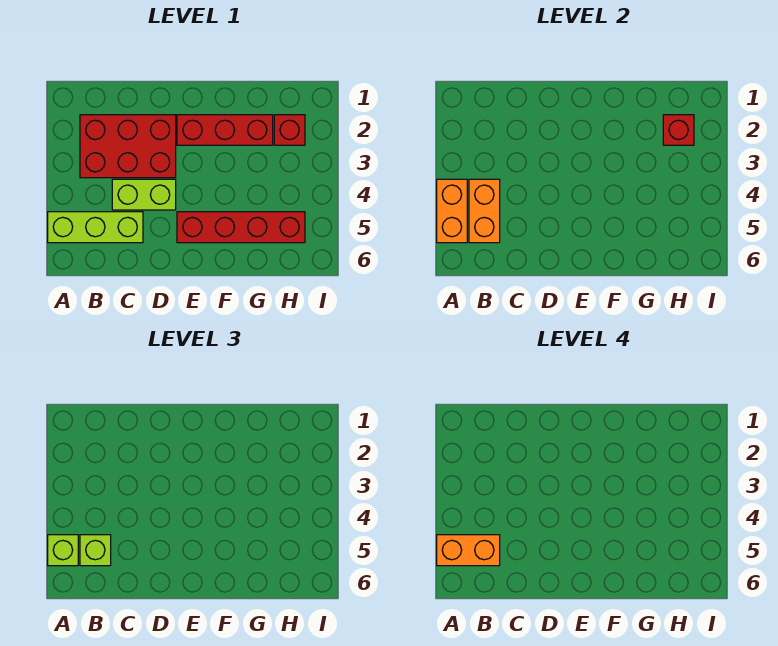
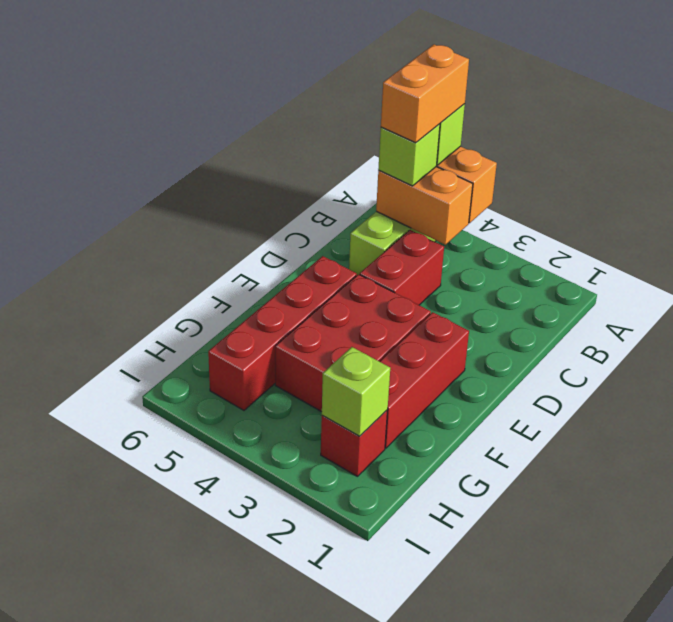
red 2x3 brick [80,115,176,178] -> red 2x3 brick moved to [275,274,431,412]
lime 1x2 brick [112,179,176,210] -> red 1x2 brick [360,230,444,305]
red 1x1 brick [663,115,694,145] -> lime 1x1 brick [322,347,390,436]

